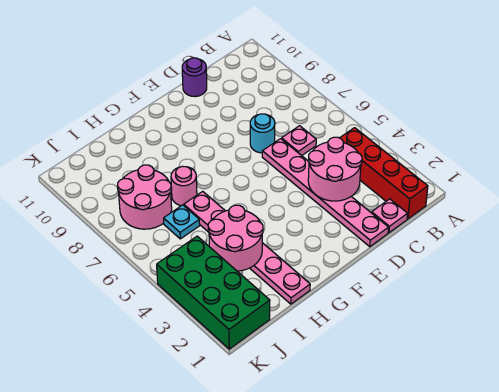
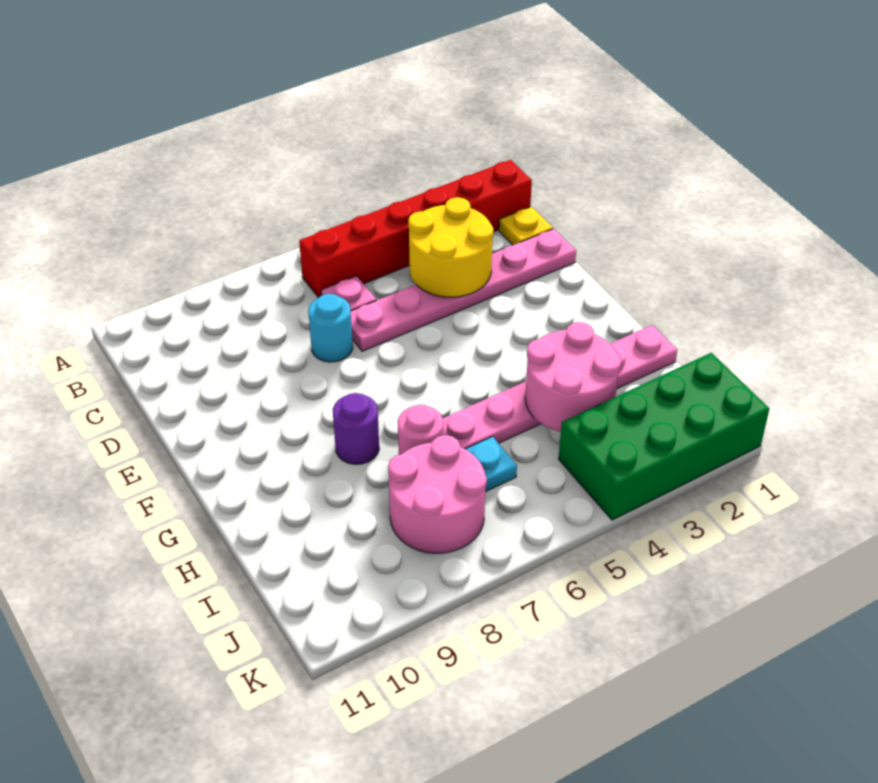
red 1x4 brick [340,128,428,219] -> red 1x6 brick [299,160,532,298]
pink 1x1 plate [372,199,408,233] -> yellow 1x1 plate [499,207,553,245]
pink 2x2 round brick [308,137,362,201] -> yellow 2x2 round brick [408,197,493,297]
purple 1x1 round brick [182,58,207,97] -> purple 1x1 round brick moved to [333,393,379,464]

